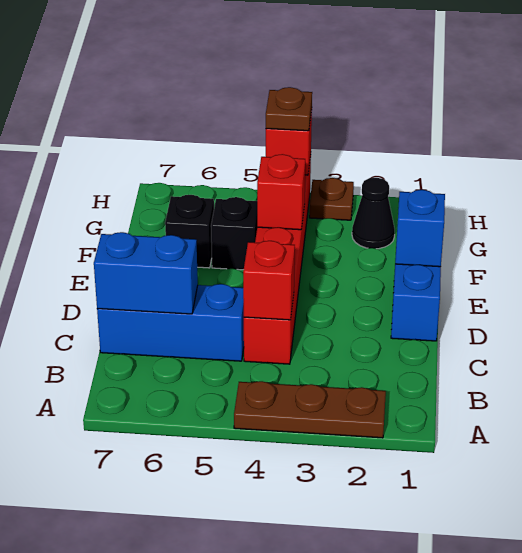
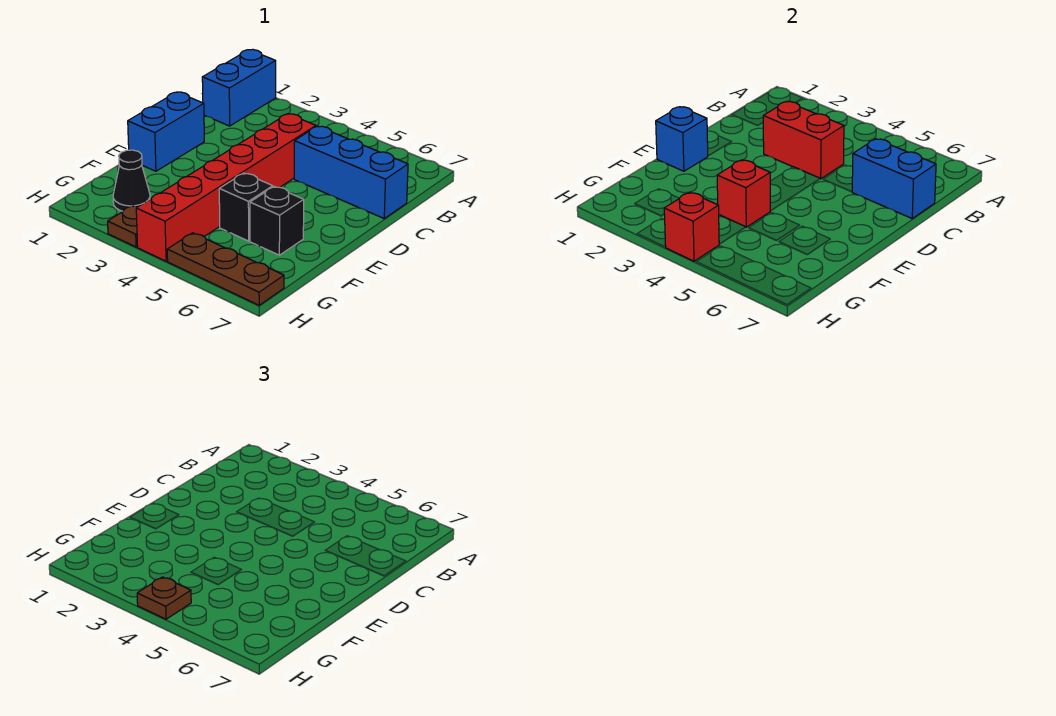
none -> blue 1x2 brick [202,49,276,126]
brown 1x3 plate [234,381,386,438] -> brown 1x3 plate moved to [167,233,284,305]
red 1x1 brick [243,241,295,320] -> red 1x2 brick [763,102,844,179]

